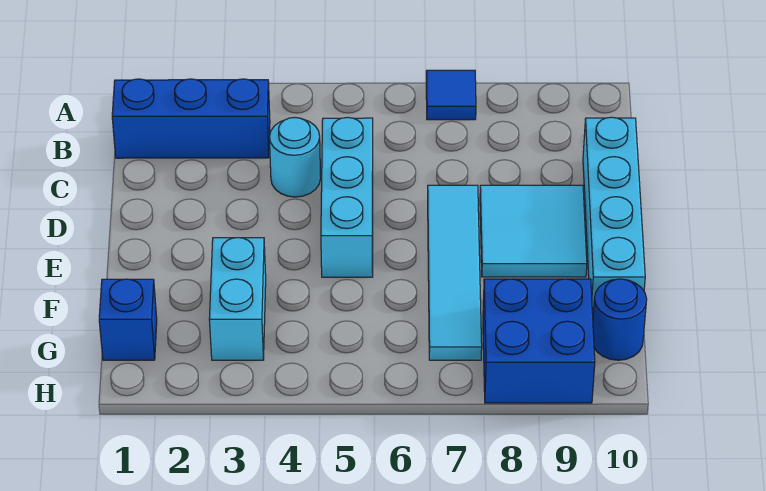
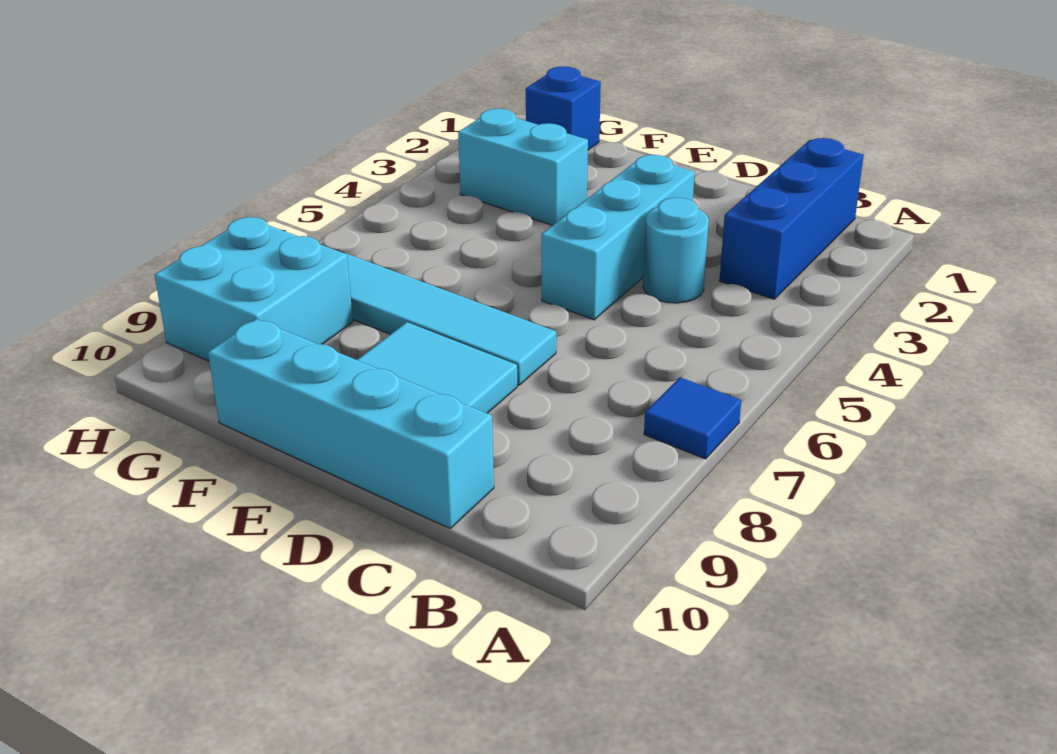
cyan 1x3 brick [321,117,373,277] -> cyan 1x3 brick turned to [542,155,695,320]
blue 2x2 brick [483,279,595,403] -> cyan 2x2 brick [155,217,353,361]
blue 1x1 round brick [593,279,647,360] -> none

